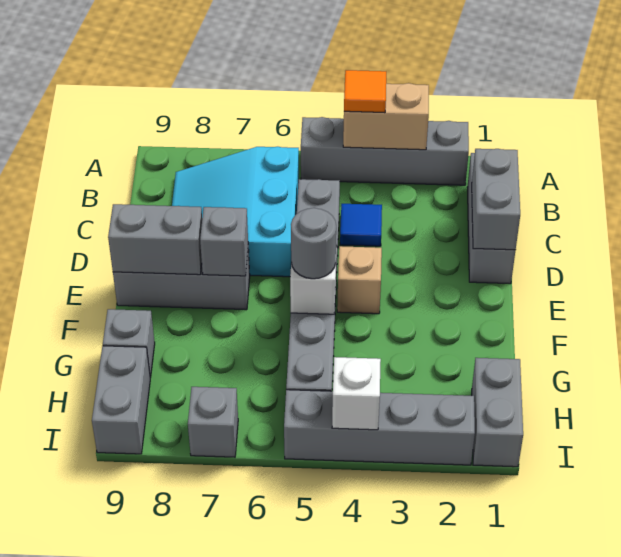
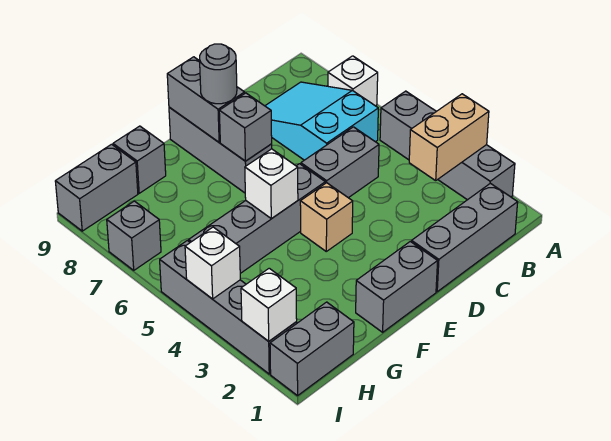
tan 1x2 brick [343,83,429,150] -> tan 1x2 brick turned to [409,94,489,181]
orange 1x1 tile [344,70,386,113] -> none
none -> white 1x1 brick [328,56,378,106]
cyan 3x3 slope [172,147,299,277] -> cyan 2x3 slope [265,82,378,160]
grey 1x2 brick [472,149,520,250] -> grey 1x2 brick moved to [356,241,438,332]
blue 1x1 tile [340,204,382,246] -> none
grey 1x1 round brick [291,208,336,279] -> grey 1x1 round brick moved to [200,44,237,104]
none -> white 1x1 brick [241,268,297,341]

